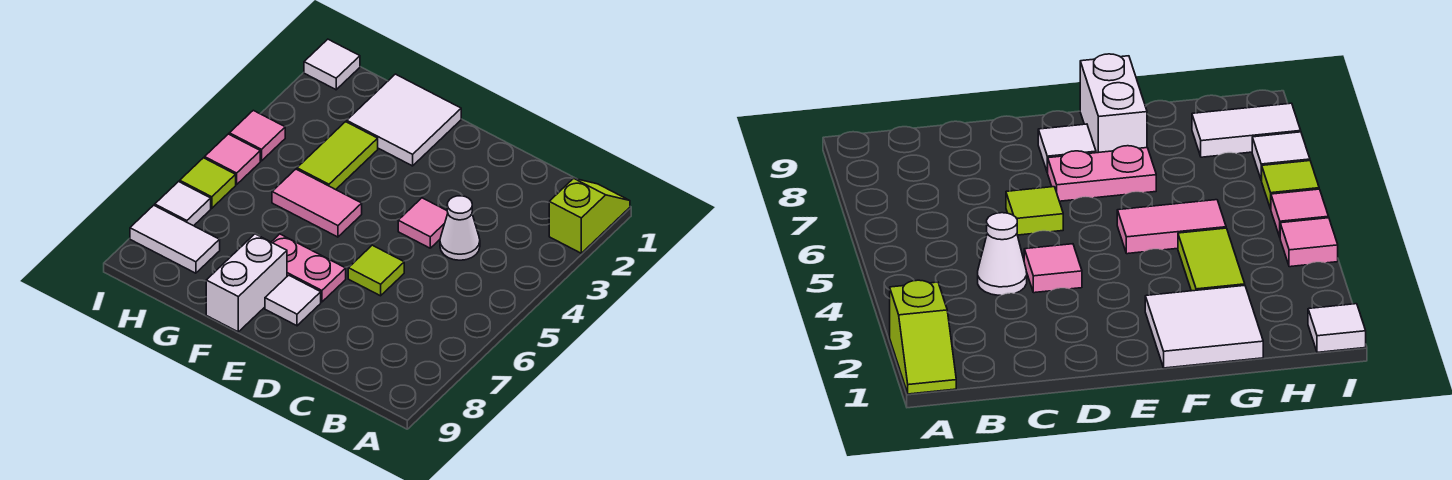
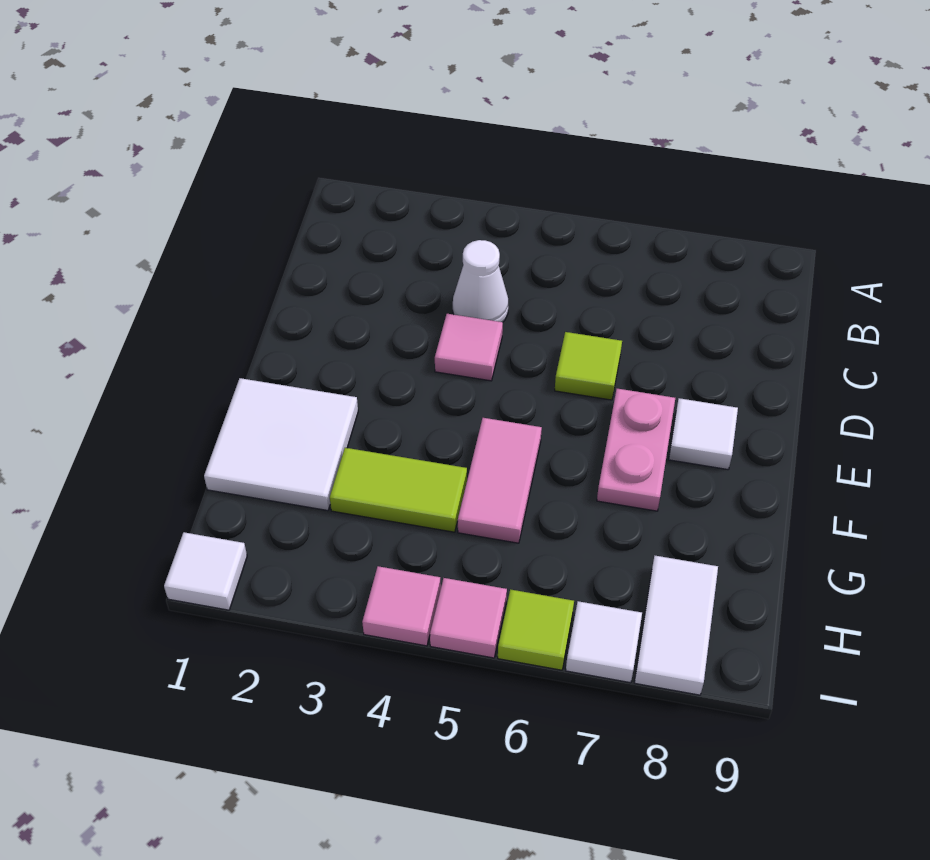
lime 1x2 slope [549,178,630,253] -> none
white 1x2 brick [206,234,287,332] -> none

